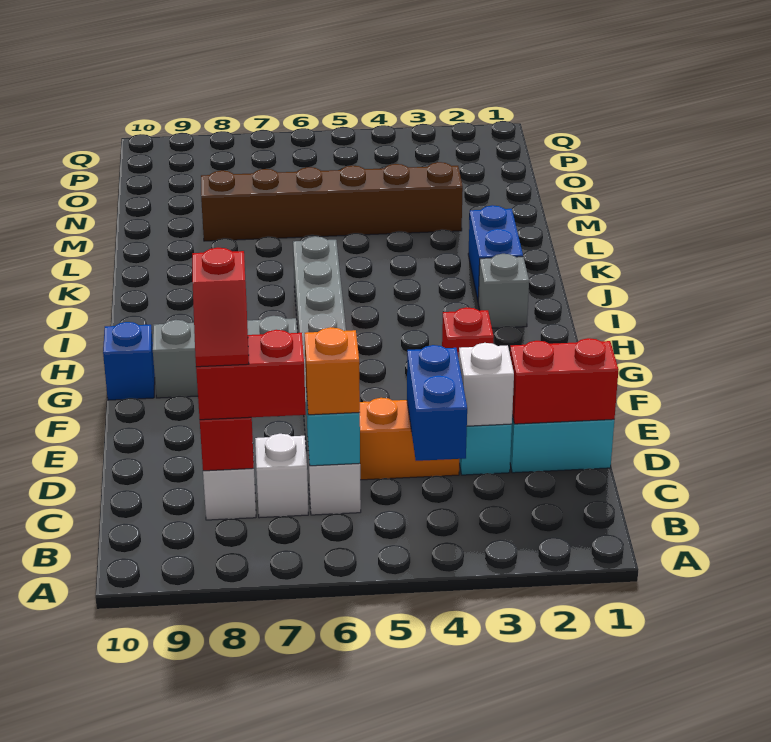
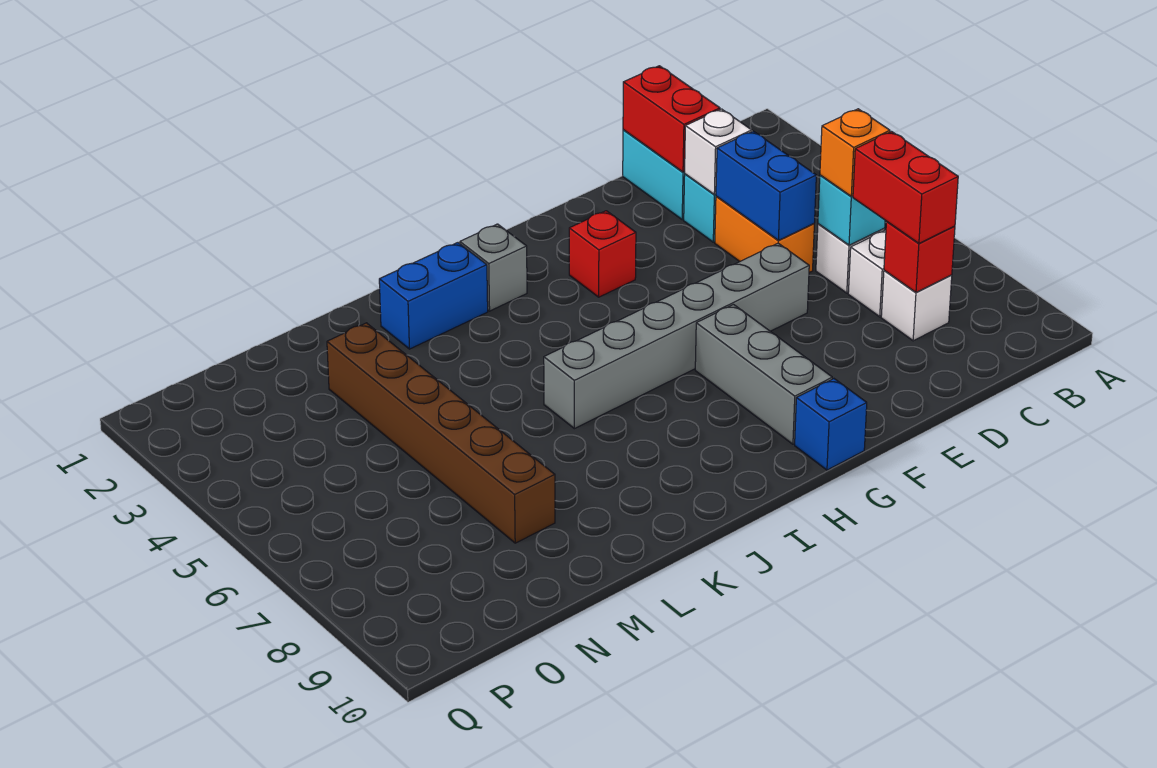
blue 1x2 brick [407,345,467,461] -> blue 1x2 brick turned to [716,131,816,240]
red 1x2 slope [192,248,249,367] -> none

